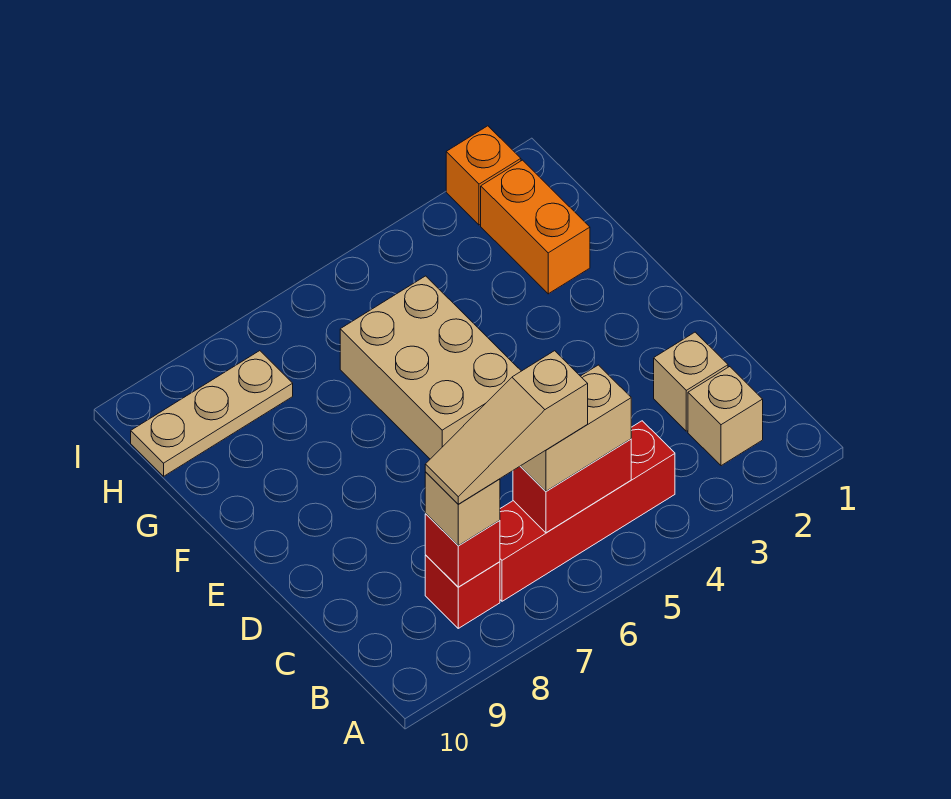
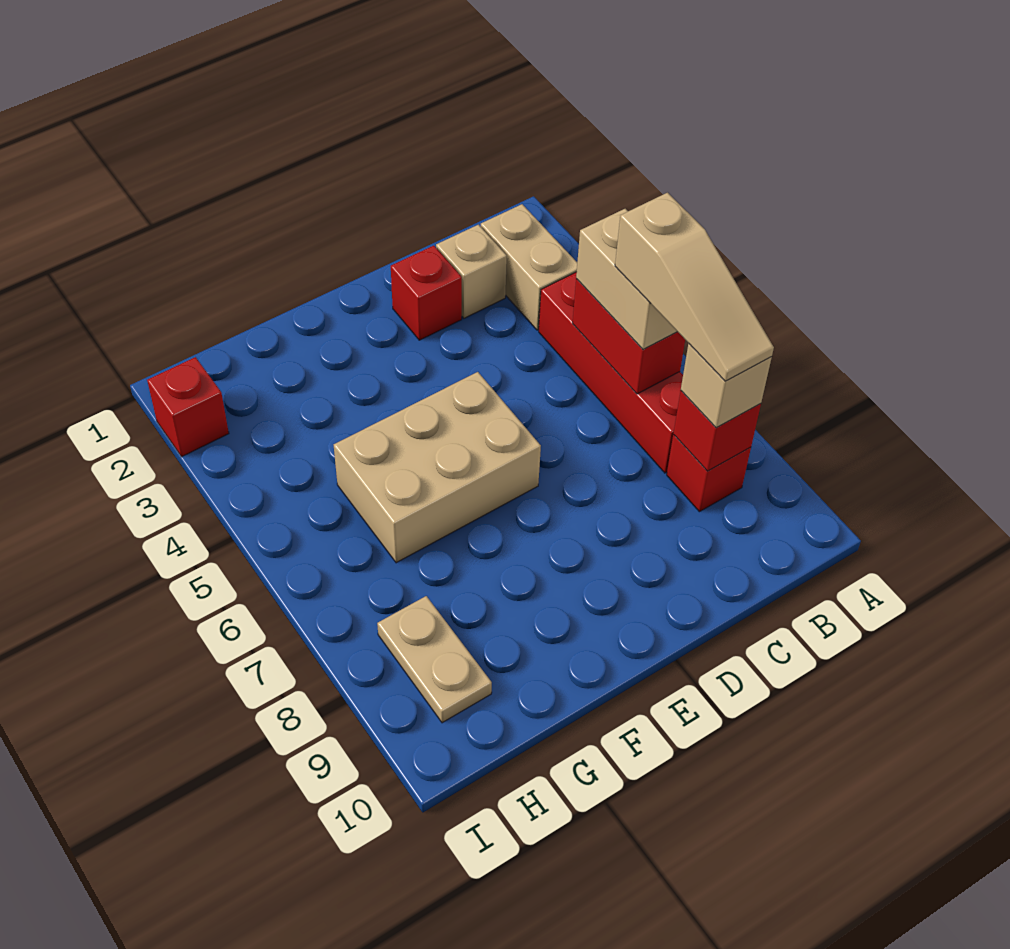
tan 1x1 brick [688,367,763,466] -> tan 1x2 brick [481,204,577,330]
none -> red 1x1 brick [391,246,462,340]
orange 1x2 brick [481,160,590,294] -> none
tan 1x3 plate [131,351,293,476] -> tan 1x2 plate [377,596,492,723]
orange 1x1 brick [446,126,521,225] -> red 1x1 brick [147,357,229,457]

